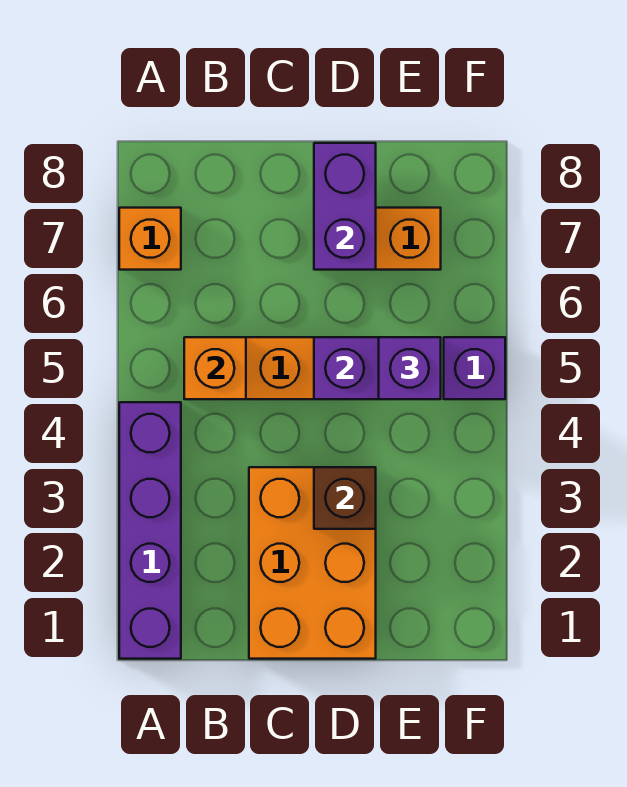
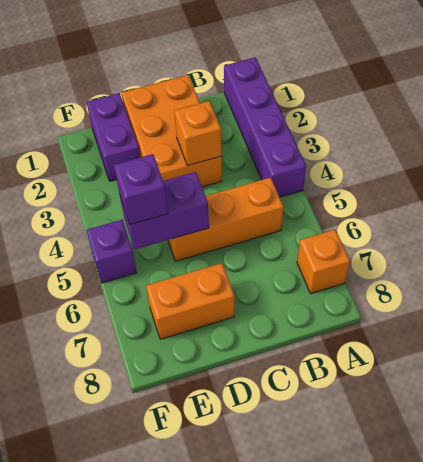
orange 1x1 brick [184,337,246,399] -> orange 1x1 brick moved to [174,101,222,165]
brown 1x1 brick [314,467,376,529] -> none
purple 1x2 brick [314,143,376,270] -> purple 1x2 brick moved to [87,93,140,181]

